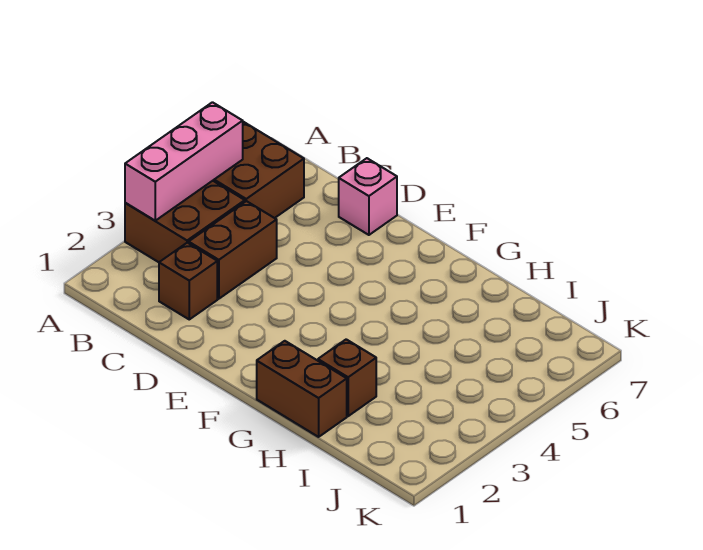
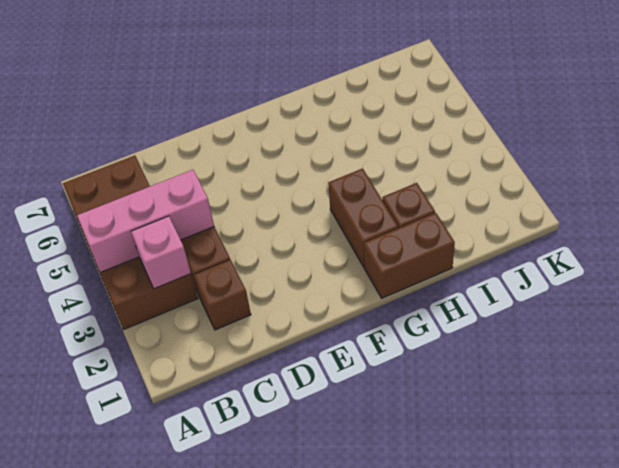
pink 1x3 brick [125,102,243,221] -> pink 1x3 brick turned to [77,170,214,273]
pink 1x1 brick [339,158,397,235] -> pink 1x1 brick moved to [131,216,191,289]
none -> brown 1x2 brick [328,168,398,267]

